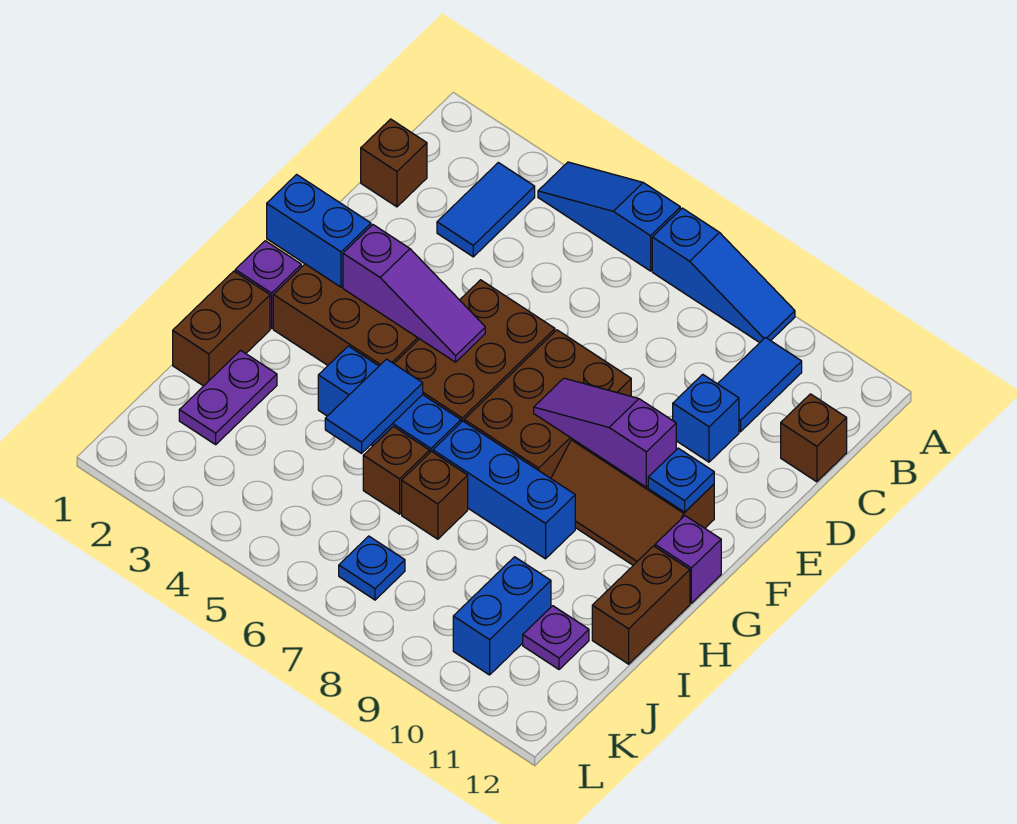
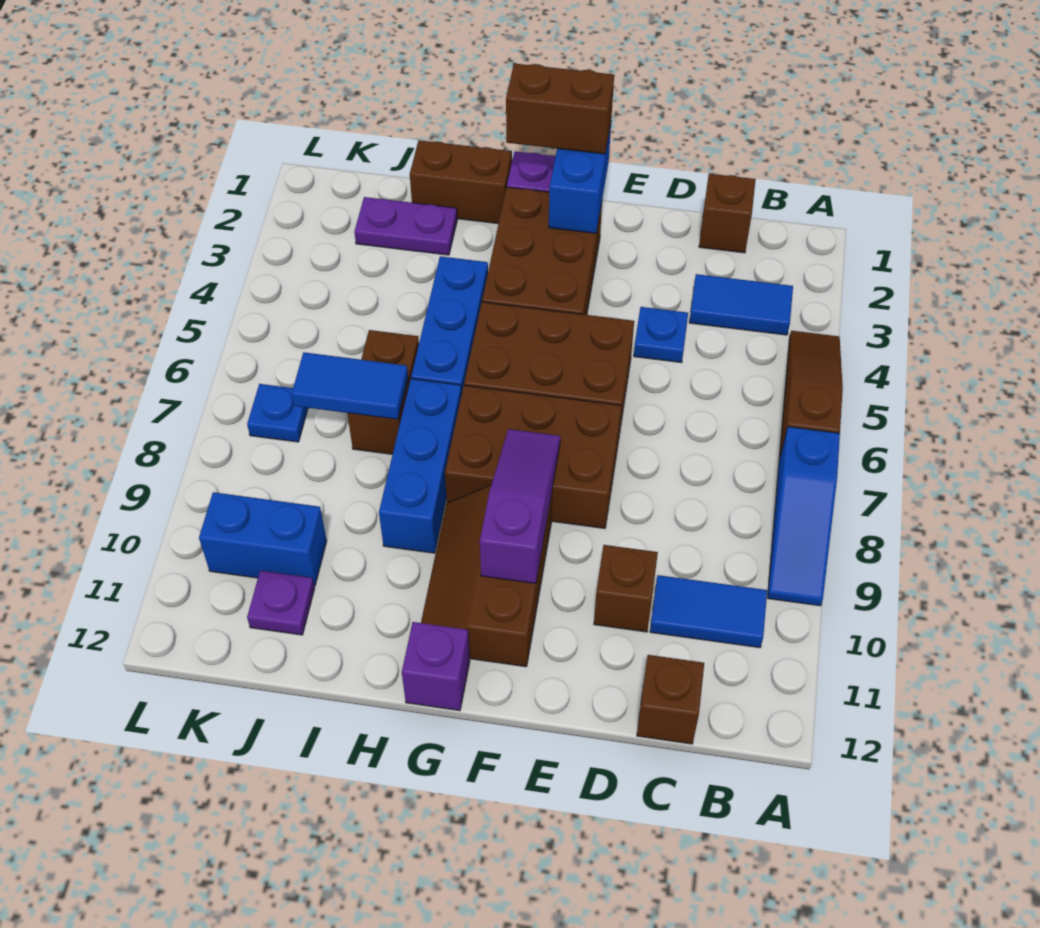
blue 1x3 slope [538,162,680,271] -> brown 1x3 slope [779,331,843,460]
blue 1x1 brick [673,374,739,462] -> brown 1x1 brick [594,545,658,632]
purple 1x3 slope [343,225,485,362] -> none
blue 1x1 plate [648,448,714,512] -> blue 1x1 plate moved to [634,307,688,363]
blue 1x2 tile [325,359,423,453] -> blue 1x2 tile moved to [292,352,408,419]
brown 1x2 brick [592,546,690,664] -> brown 1x2 brick moved to [506,64,614,154]

